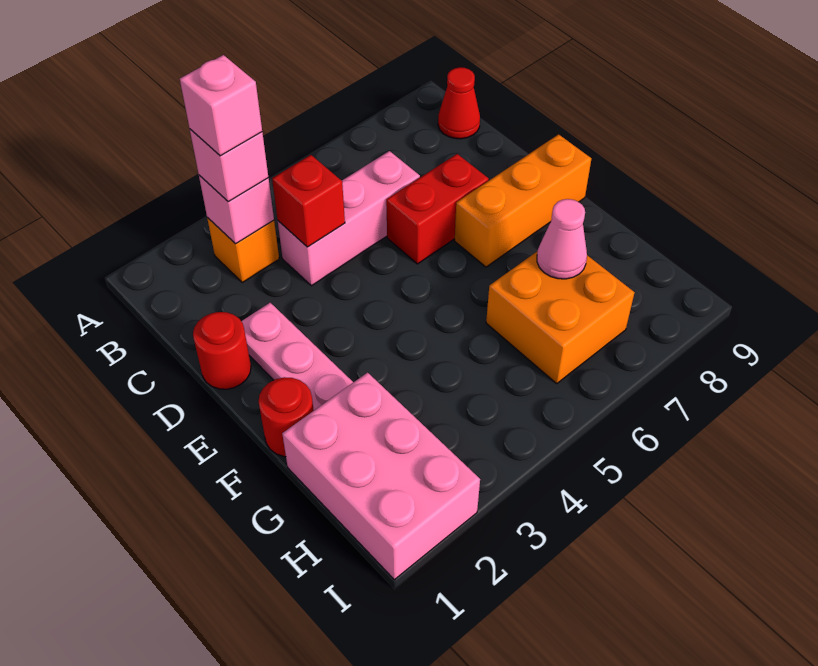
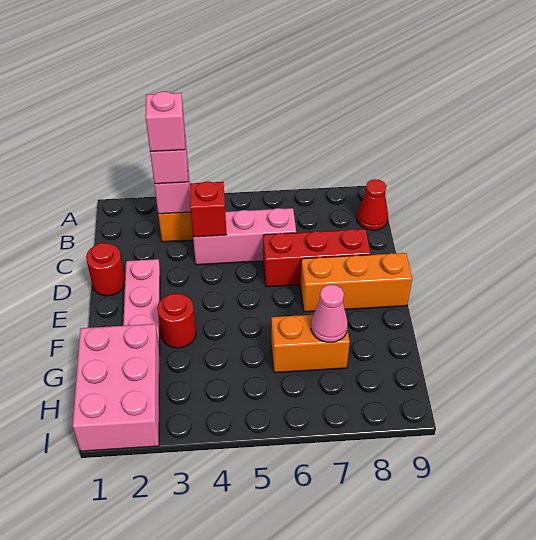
red 1x2 brick [386,154,489,264] -> red 1x3 brick [263,229,371,287]
red 1x1 round brick [258,377,314,457] -> red 1x1 round brick moved to [157,293,196,348]
orange 2x2 brick [486,251,635,383] -> orange 1x2 brick [271,315,350,373]

